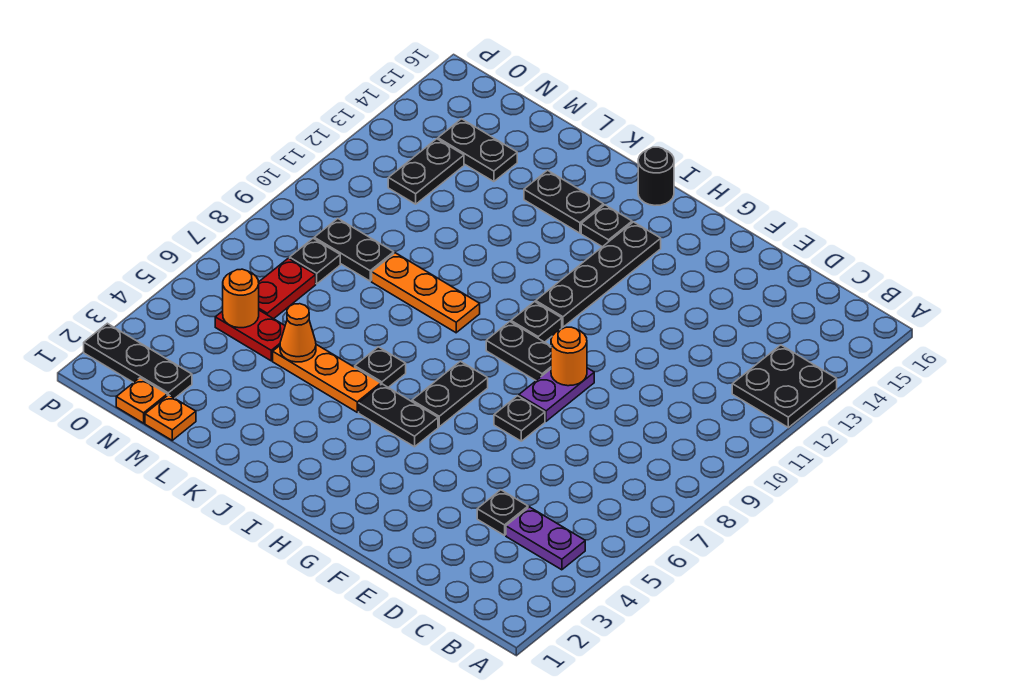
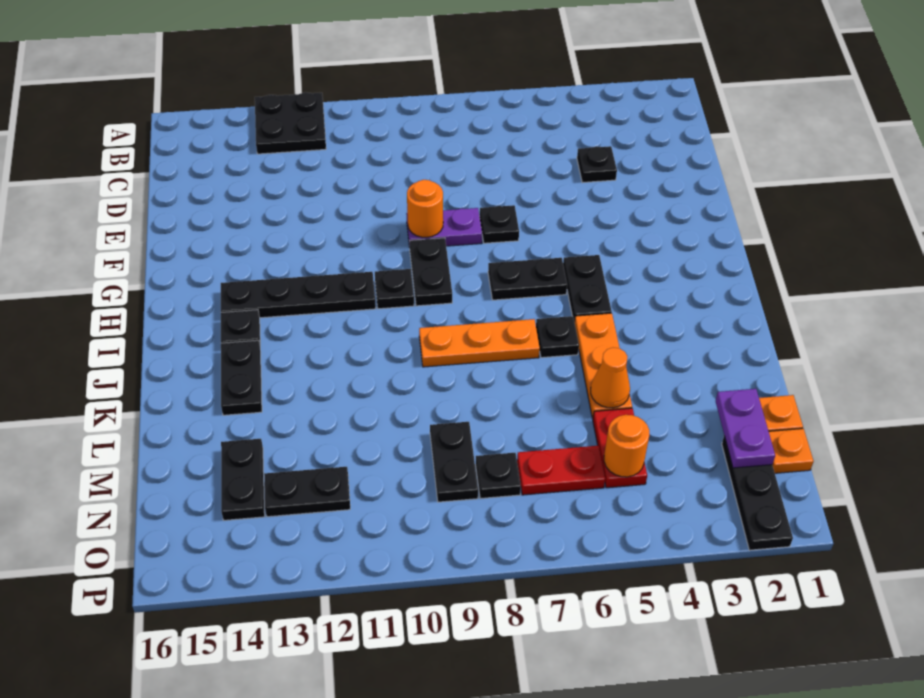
purple 1x2 plate [506,507,585,570] -> purple 1x2 plate moved to [716,389,775,468]
black 1x1 round brick [638,147,674,205] -> none
orange 1x3 plate [372,253,480,333] -> orange 1x3 plate turned to [419,319,540,367]

